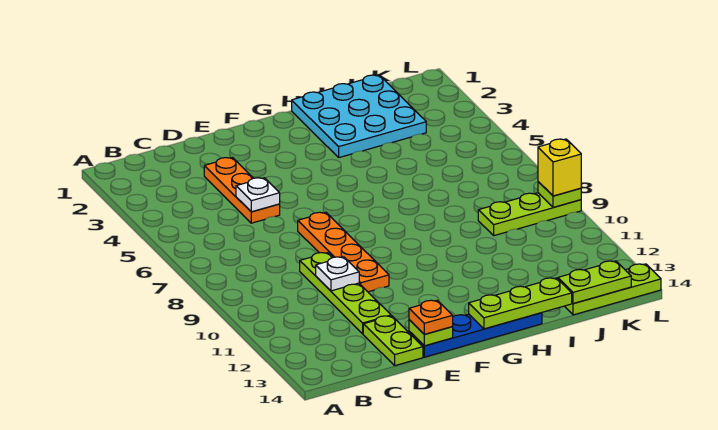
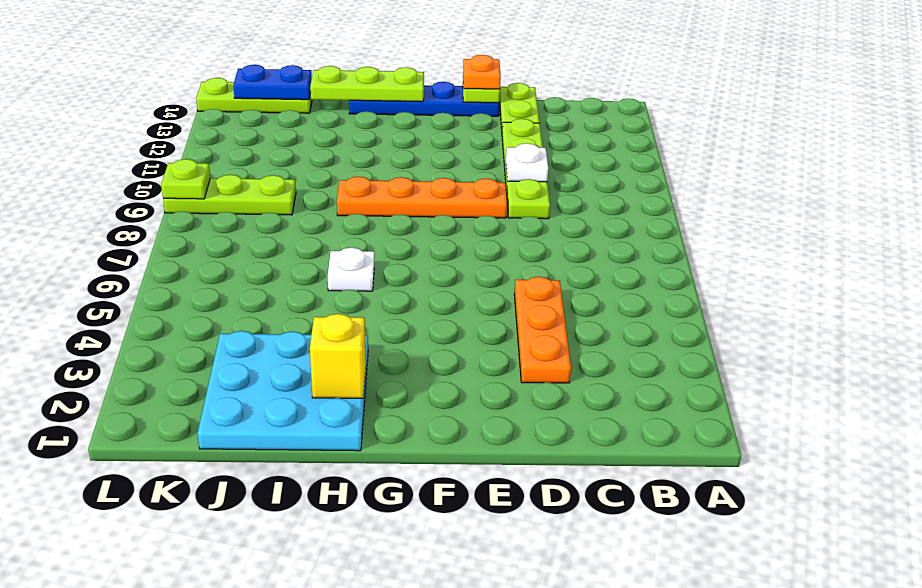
white 1x1 plate [236,178,280,212] -> white 1x1 plate moved to [328,248,374,291]
orange 1x4 plate [298,212,389,292] -> orange 1x4 plate turned to [337,177,507,218]
lime 1x2 plate [558,261,631,304] -> blue 1x2 plate [233,65,312,100]
yellow 1x1 brick [538,139,581,196] -> yellow 1x1 brick moved to [310,314,366,398]

